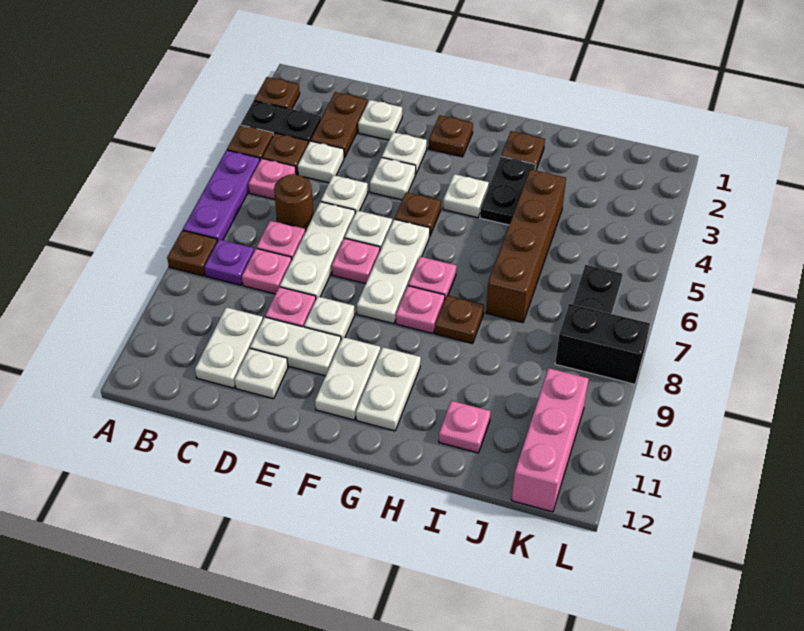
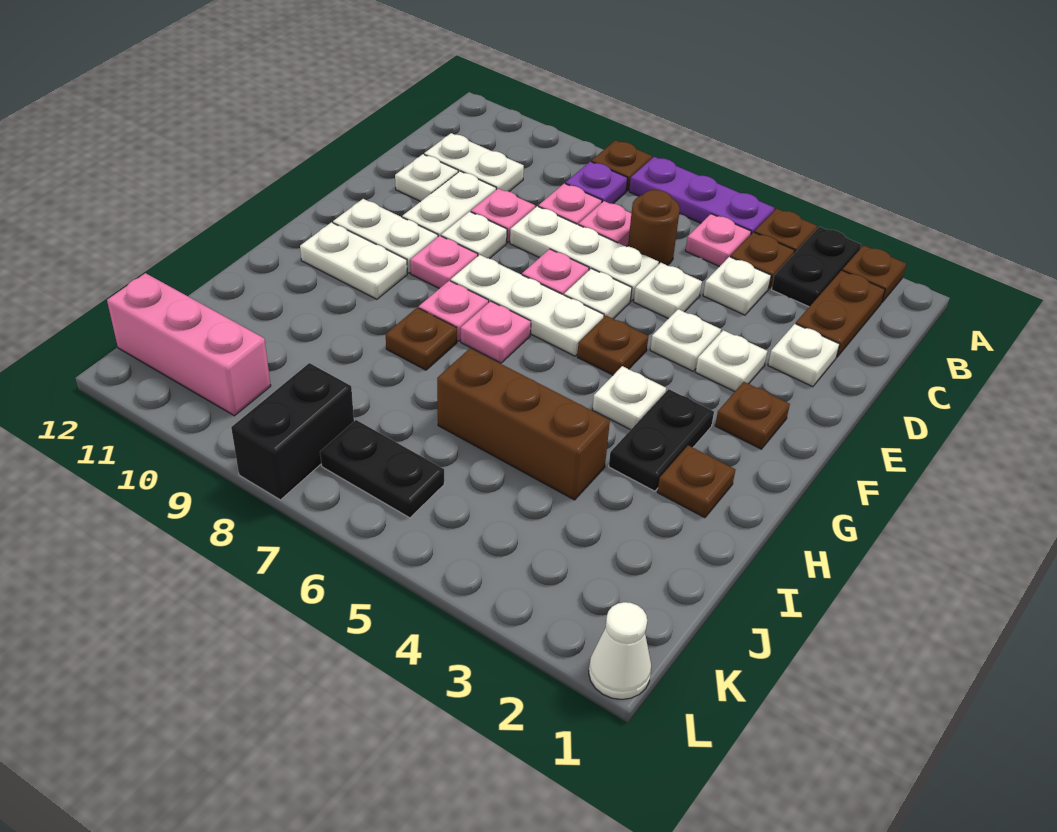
brown 1x2 plate [311,92,368,158] -> brown 1x2 plate turned to [796,270,885,357]
black 1x2 plate [480,157,536,225] -> black 1x2 plate turned to [609,389,714,491]
brown 1x4 brick [486,169,566,322] -> brown 1x3 brick [437,348,610,500]
pink 1x1 plate [439,401,491,453] -> pink 1x1 plate moved to [410,236,478,289]
none -> white 1x1 cone [589,602,651,699]

